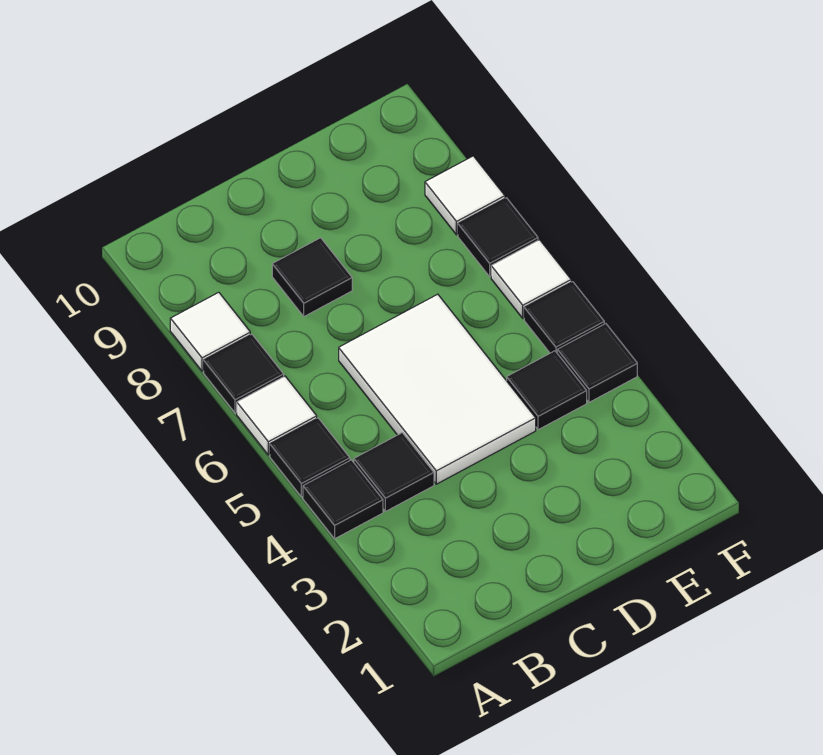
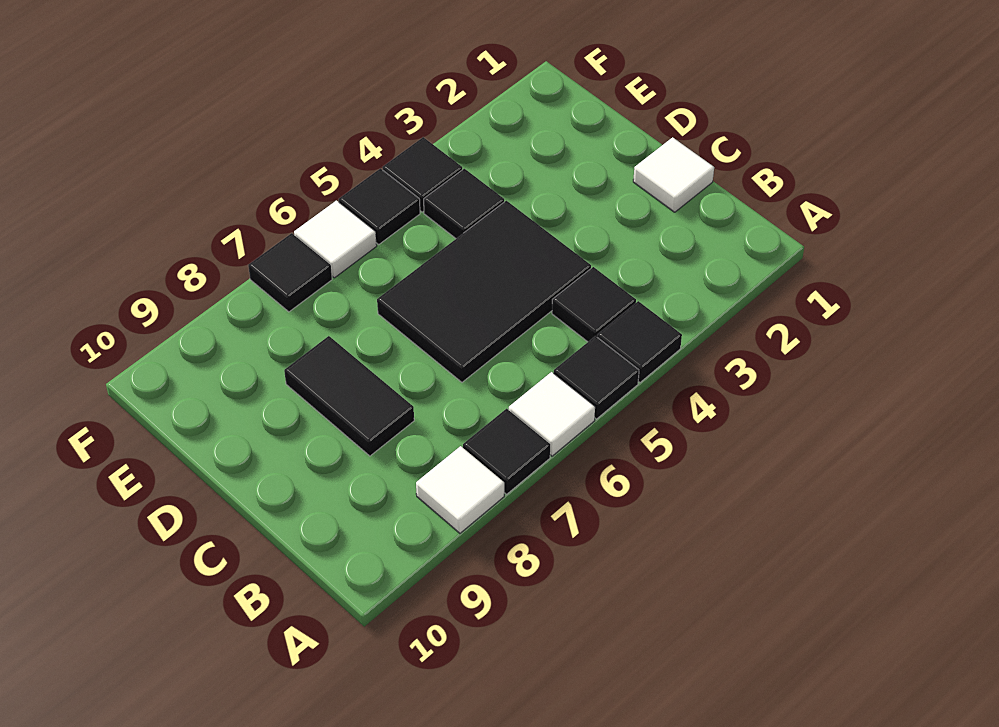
white 2x3 tile [339,294,536,484] -> black 2x3 tile [377,201,591,382]
black 1x1 tile [272,238,352,316] -> black 1x2 tile [284,336,414,456]
white 1x1 tile [425,156,505,235] -> white 1x1 tile moved to [633,137,714,212]

